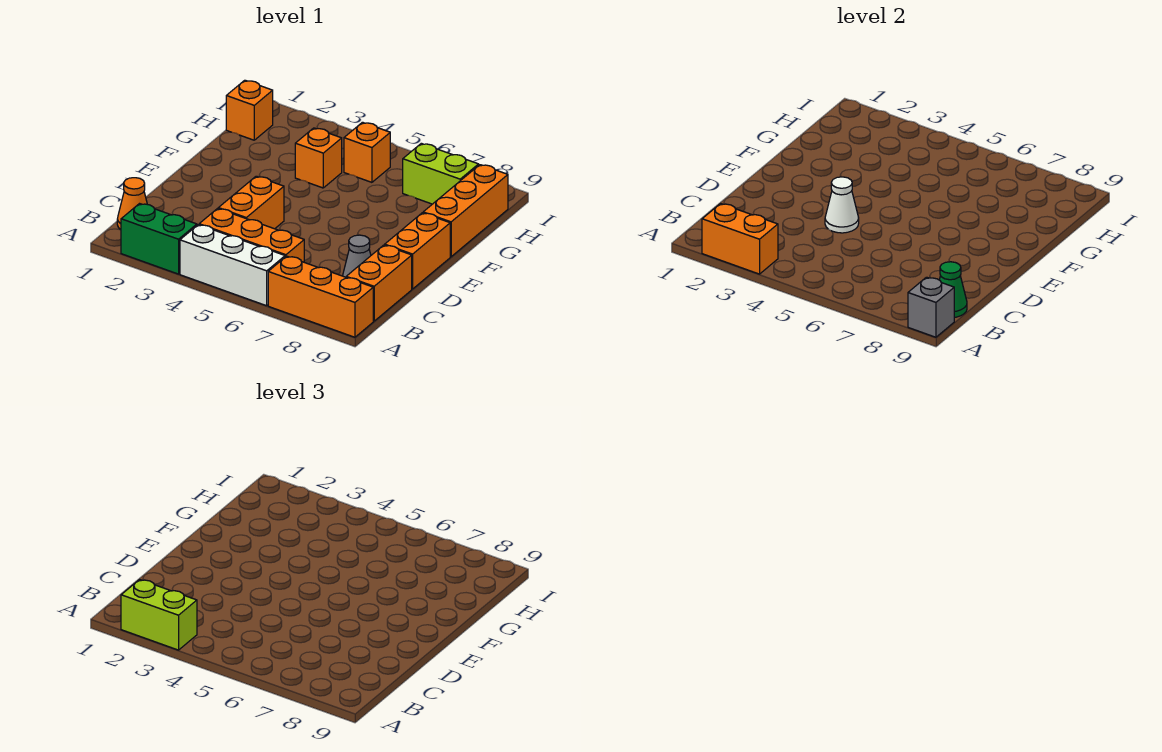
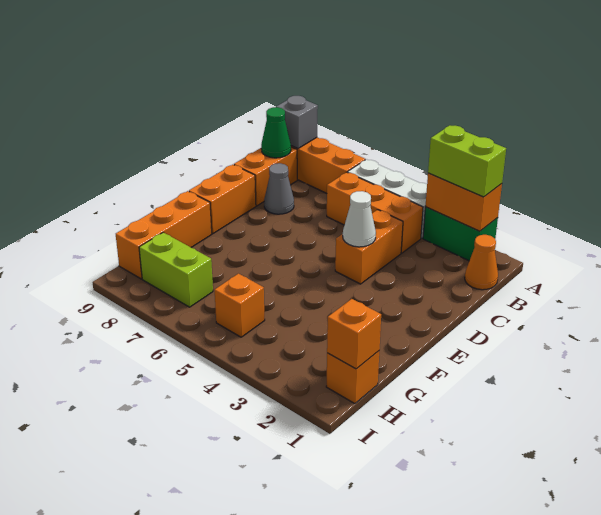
orange 1x1 brick [295,128,342,188] -> orange 1x1 brick moved to [327,299,381,369]

